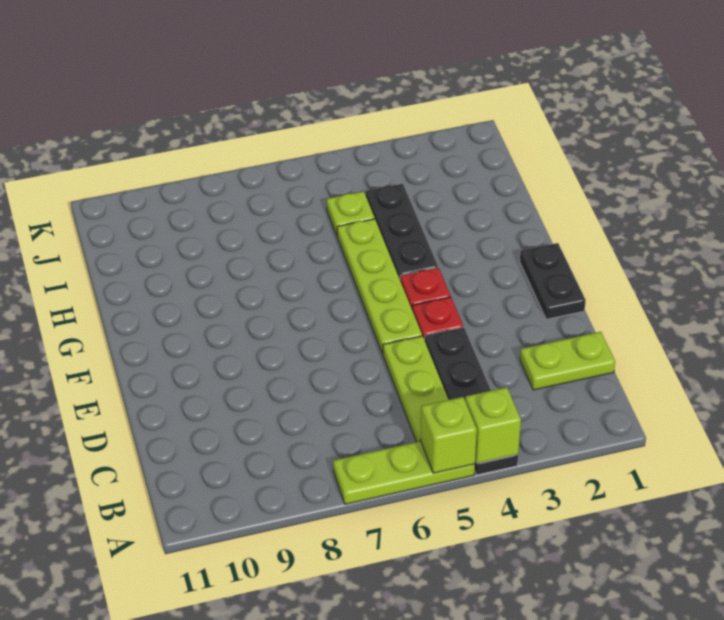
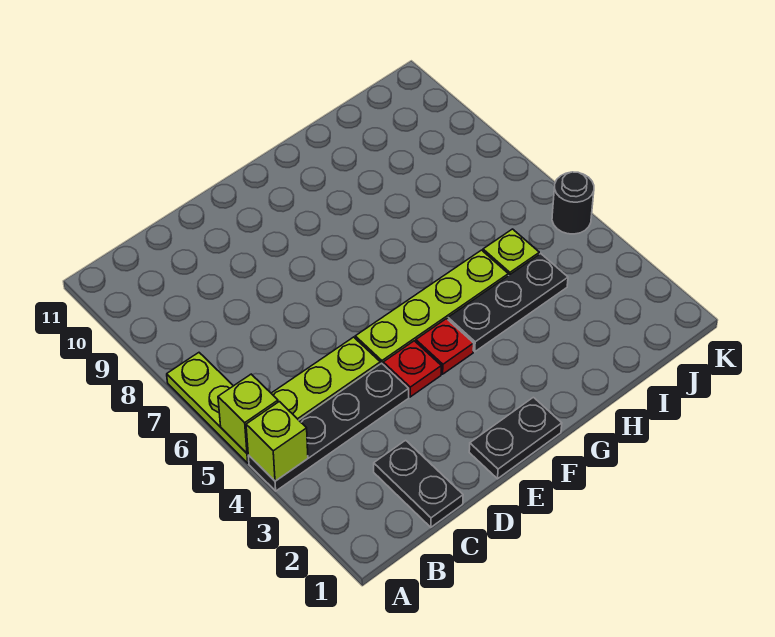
lime 1x2 plate [520,332,615,390] -> black 1x2 plate [374,440,463,527]
none -> black 1x1 round brick [552,172,594,234]

